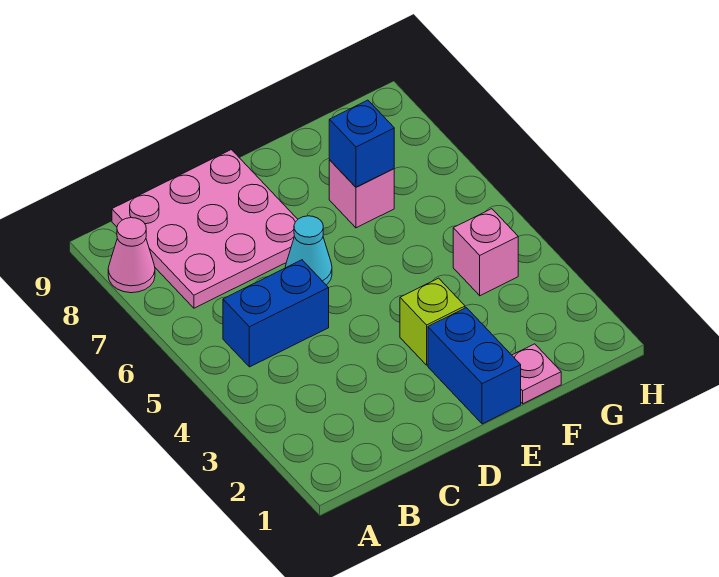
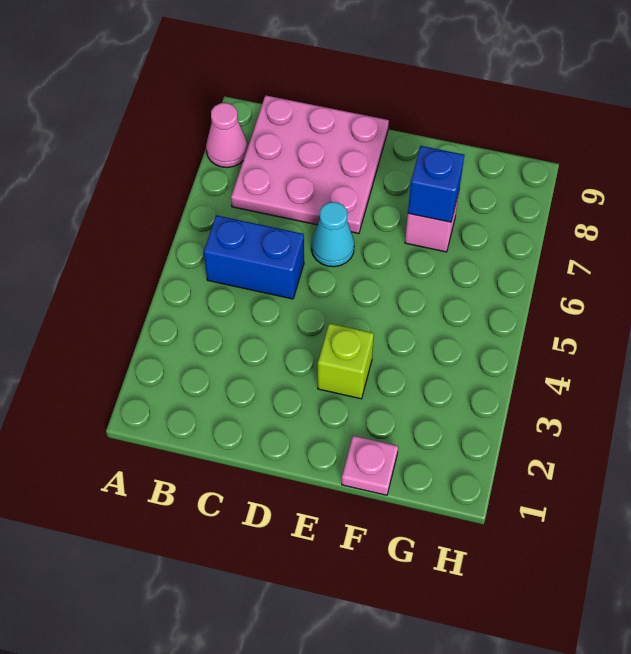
blue 1x2 brick [428,308,521,424] -> none
pink 1x1 brick [453,209,518,296] -> none

